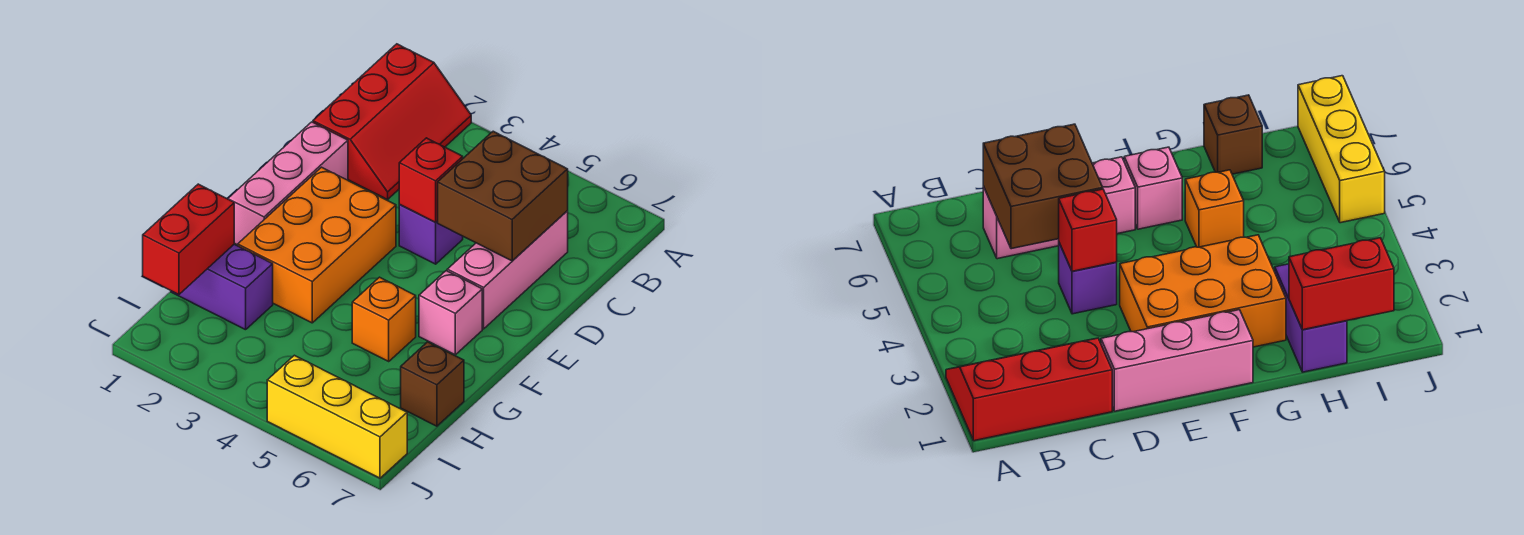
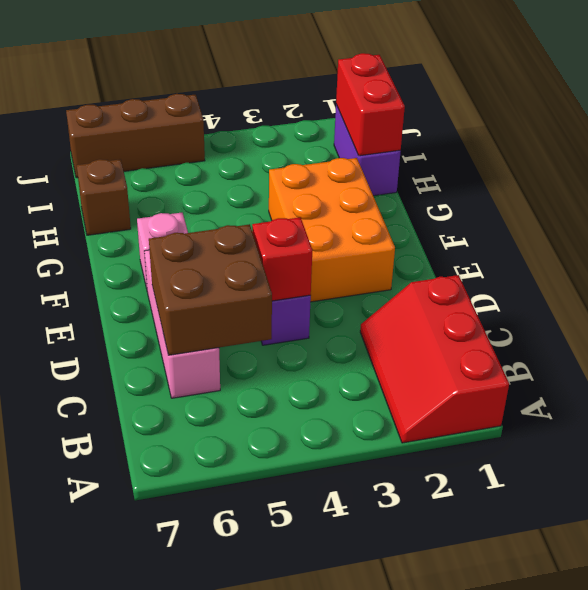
pink 1x3 brick [228,122,348,245] -> none
orange 1x1 brick [352,277,416,361] -> none
purple 1x2 brick [171,244,273,330] -> purple 1x2 brick turned to [334,105,401,196]
yellow 1x3 brick [267,355,407,478] -> brown 1x3 brick [66,94,205,178]

